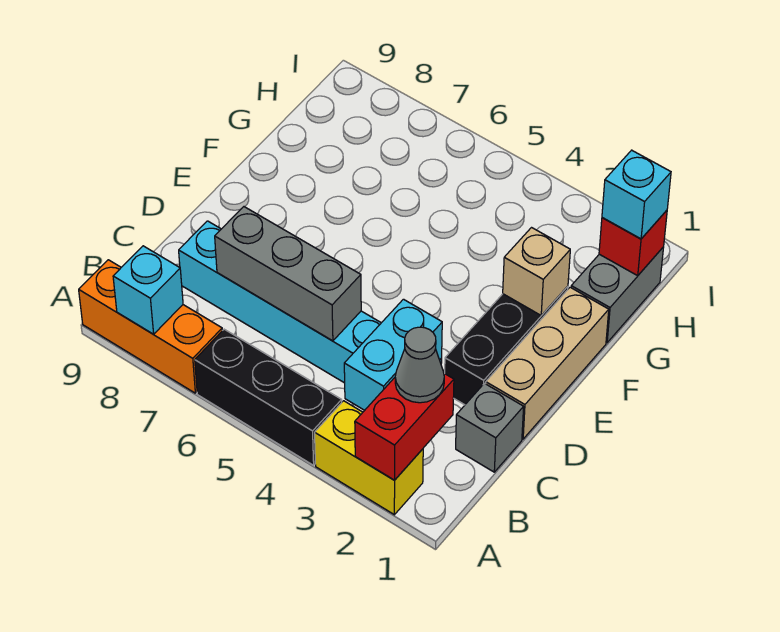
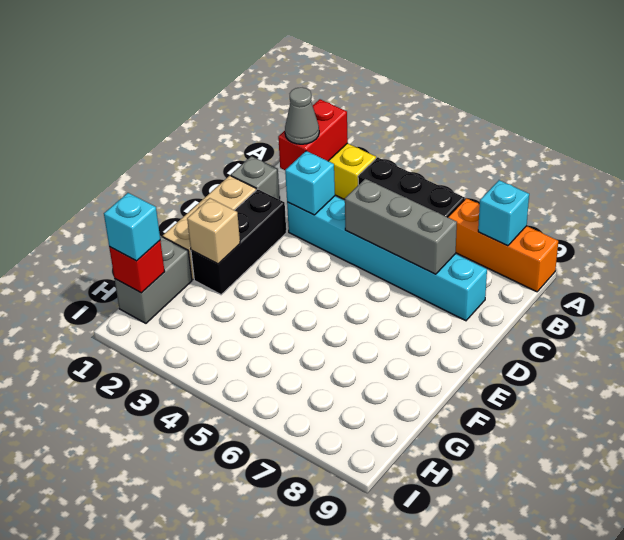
cyan 1x2 brick [344,299,442,410] -> cyan 1x1 brick [285,151,335,215]

